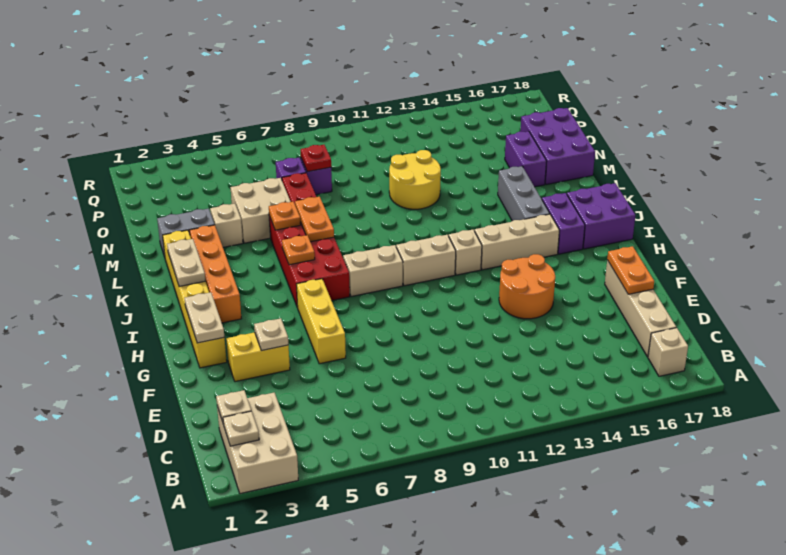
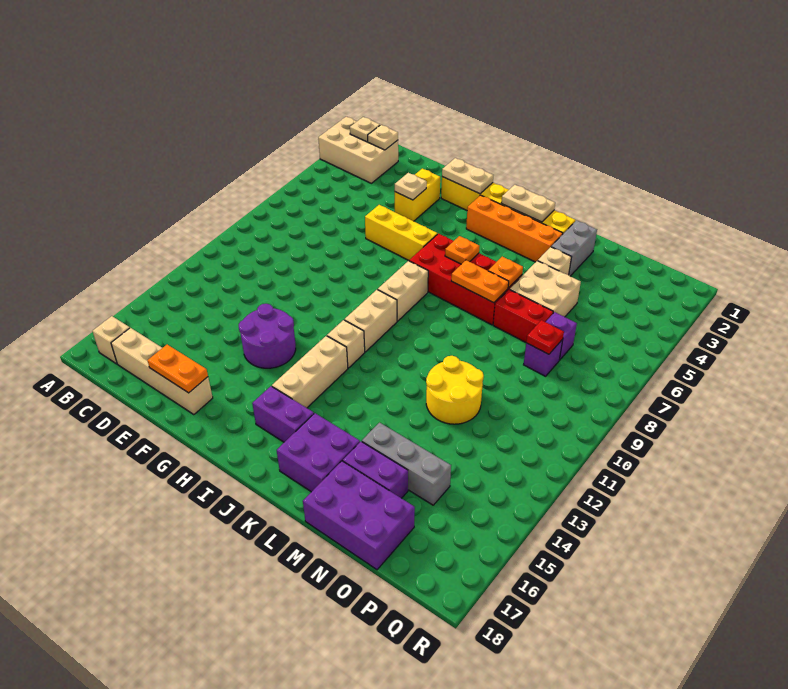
orange 2x2 round brick [499,254,555,319] -> purple 2x2 round brick [239,304,296,368]
purple 2x2 brick [567,183,635,249] -> purple 2x2 brick moved to [277,413,360,492]
grey 1x3 brick [498,166,550,221] -> grey 1x3 brick moved to [362,423,451,505]

